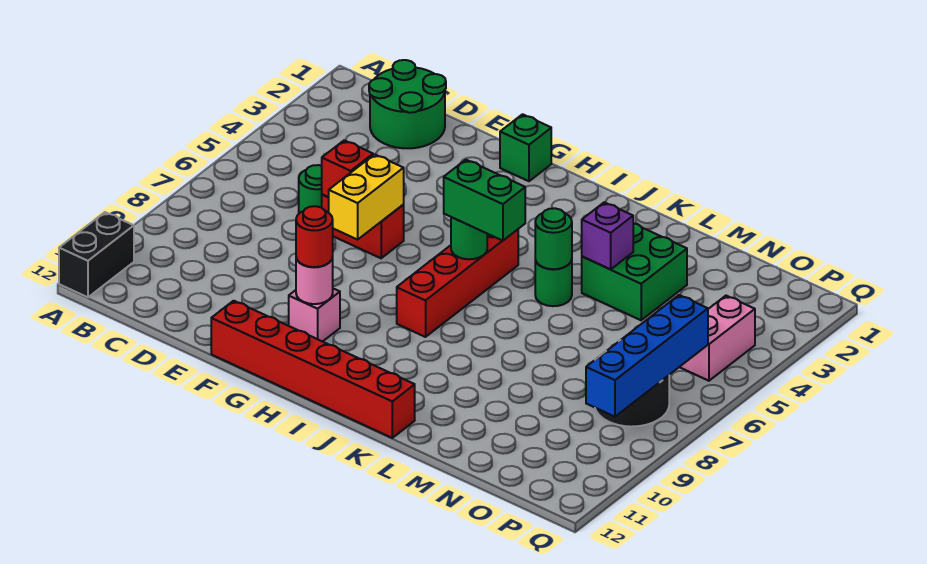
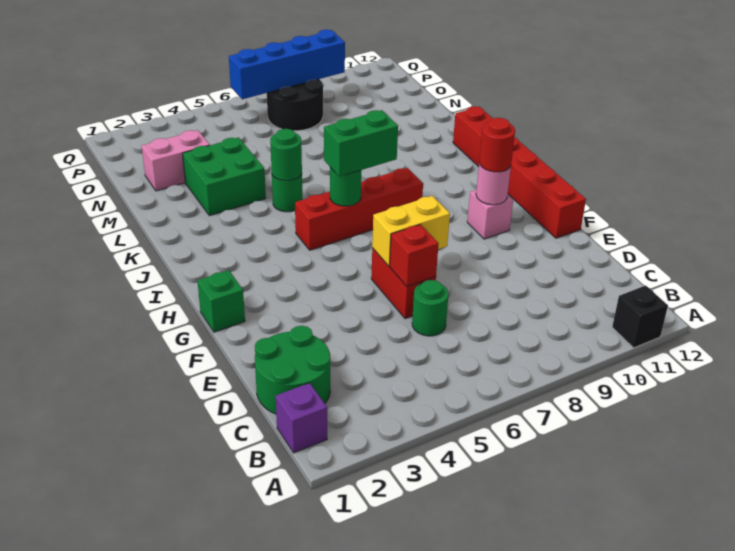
black 1x2 brick [59,212,134,297] -> black 1x1 brick [612,285,668,348]
green 1x2 brick [444,160,525,241] -> green 1x2 brick turned to [324,110,398,177]
purple 1x1 brick [582,202,633,269] -> purple 1x1 brick moved to [276,383,327,453]
pink 1x2 brick [680,296,755,381] -> pink 1x2 brick moved to [142,130,209,191]

